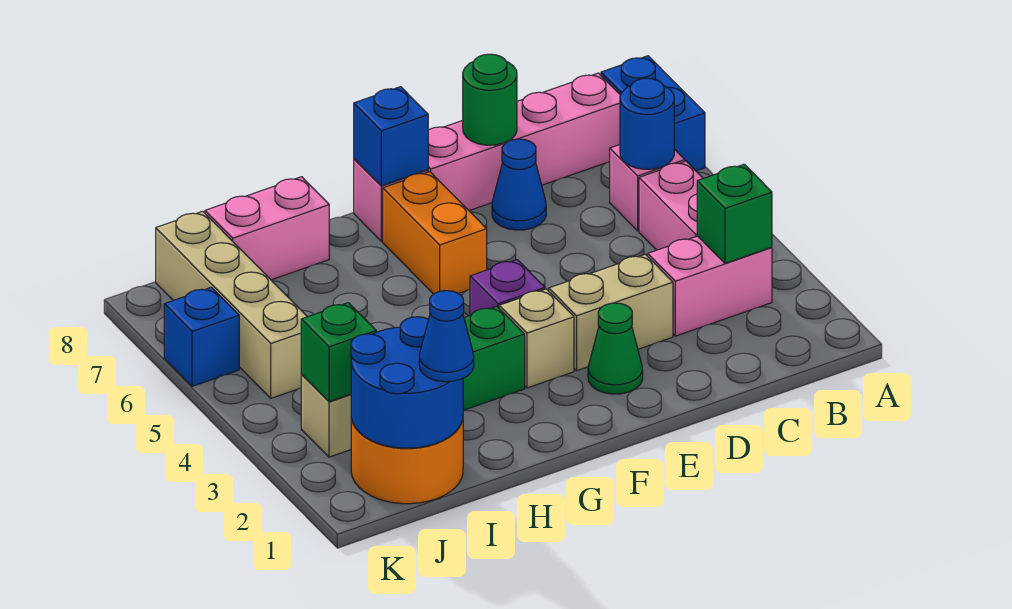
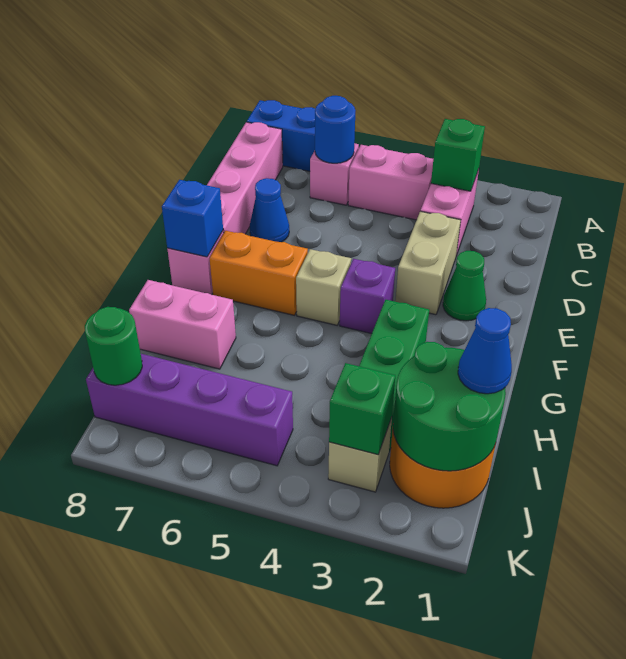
green 1x1 round brick [463,54,517,145] -> green 1x1 round brick moved to [85,307,142,385]
tan 1x1 brick [499,289,574,388] -> tan 1x1 brick moved to [296,249,351,325]
pink 1x2 brick [205,177,329,280] -> pink 1x2 brick turned to [129,280,236,369]
blue 2x2 round brick [351,317,464,448] -> green 2x2 round brick [393,342,506,471]
tan 1x4 brick [156,211,307,398] -> purple 1x4 brick [86,354,293,466]
blue 1x1 brick [164,287,239,386] -> none

